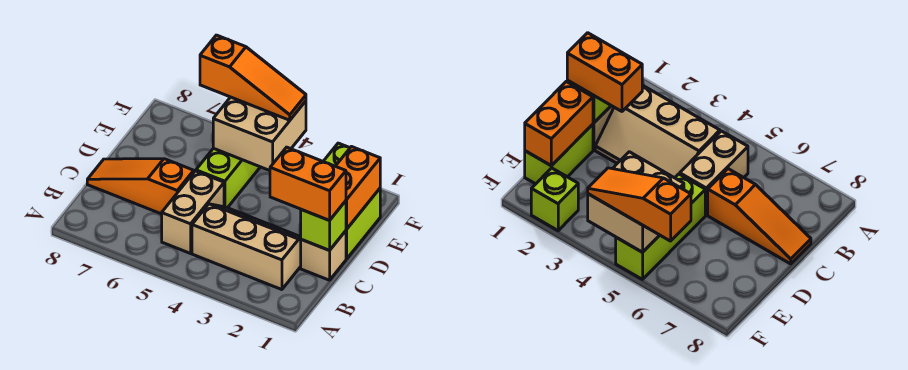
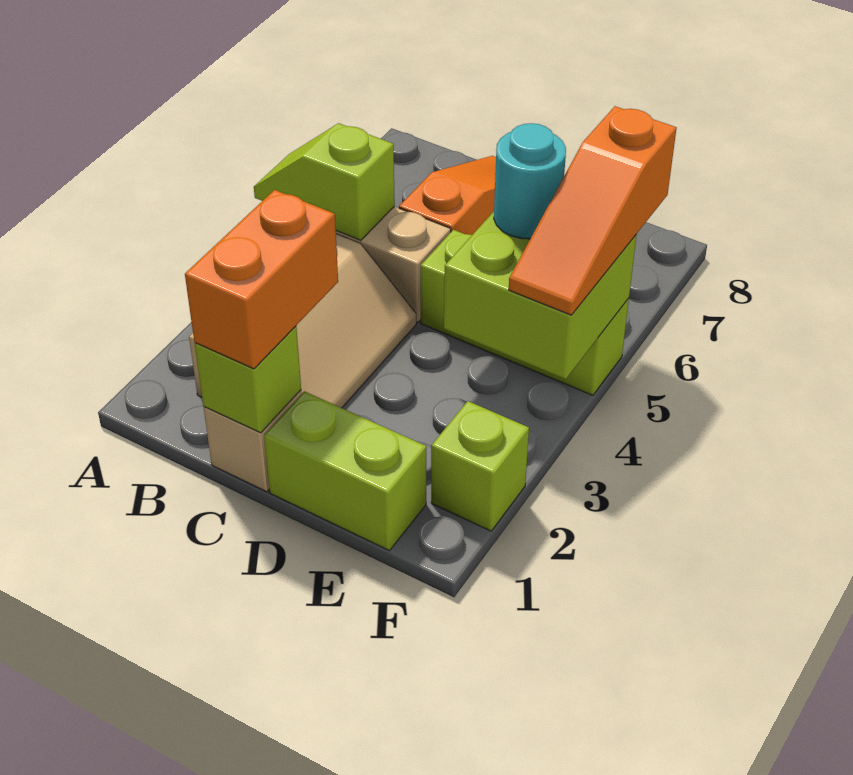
none -> lime 1x2 slope [254,123,395,240]
orange 1x2 brick [336,147,380,229] -> none
tan 2x2 brick [213,97,306,171] -> lime 2x2 brick [444,212,636,379]
none -> cyan 1x1 round brick [494,123,566,239]

